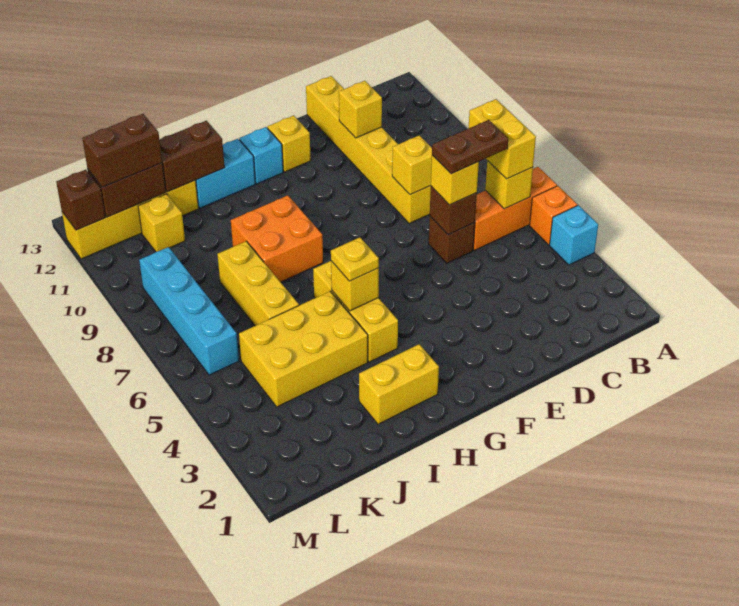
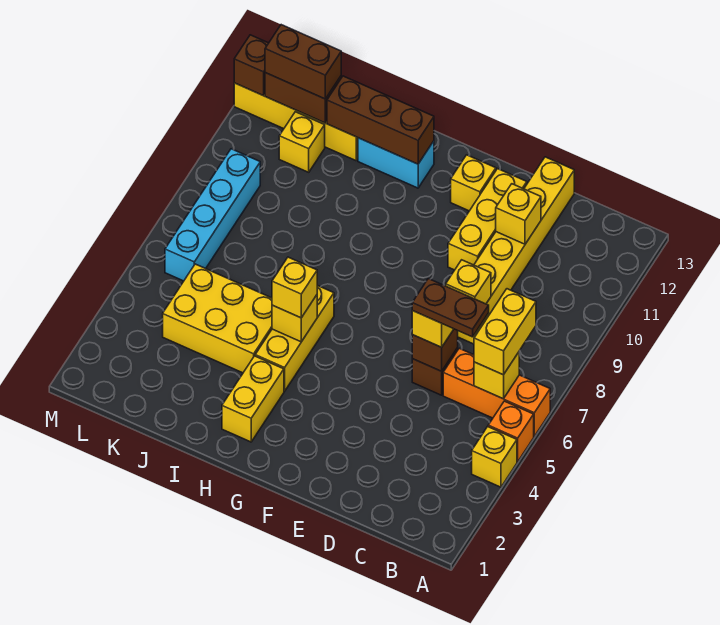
cyan 1x1 brick [550,205,598,265] -> yellow 1x1 brick [472,427,517,487]
cyan 1x1 brick [239,127,283,184] -> none
yellow 1x2 brick [359,344,439,424] -> yellow 1x2 brick turned to [222,356,284,442]
yellow 1x1 plate [331,237,379,281] -> yellow 1x1 brick [272,257,317,318]
orange 2x2 brick [231,195,323,282] -> none
brown 1x2 brick [160,121,225,192] -> brown 1x3 brick [327,76,434,164]
yellow 1x3 brick [217,241,299,326] -> yellow 1x3 brick moved to [448,169,527,270]

